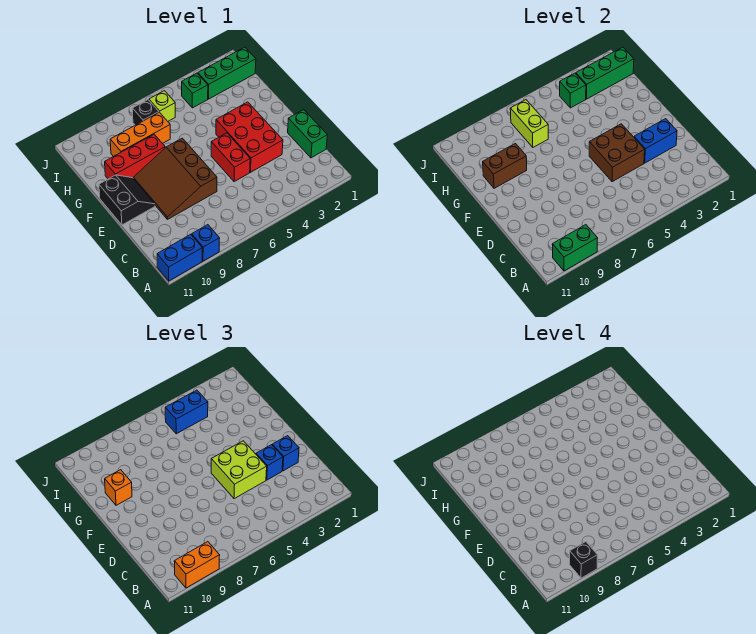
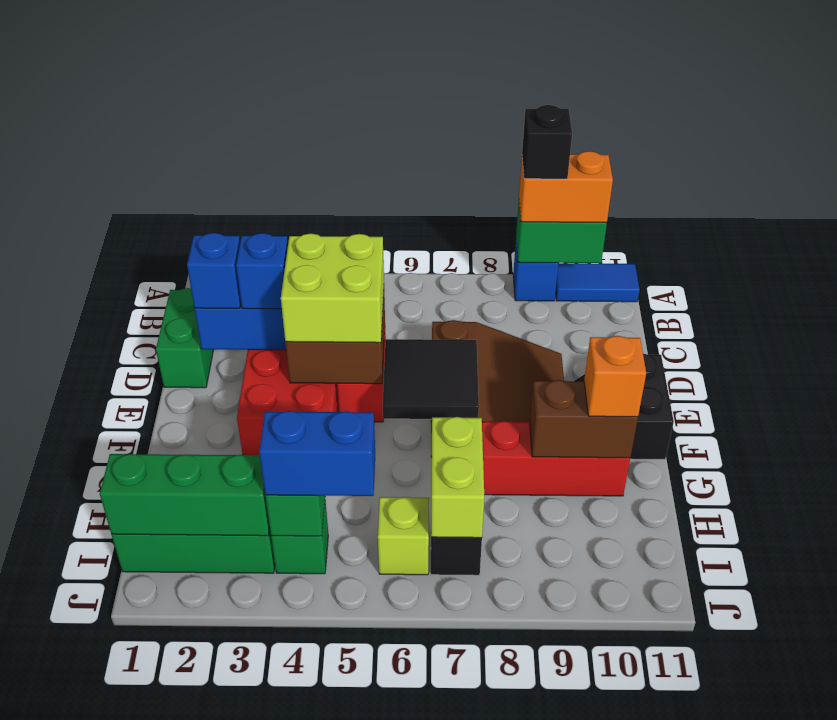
blue 1x2 brick [157,234,202,281] -> blue 1x2 tile [556,263,640,302]
none -> black 2x2 tile [383,339,479,419]
orange 1x3 brick [110,112,170,157] -> none

